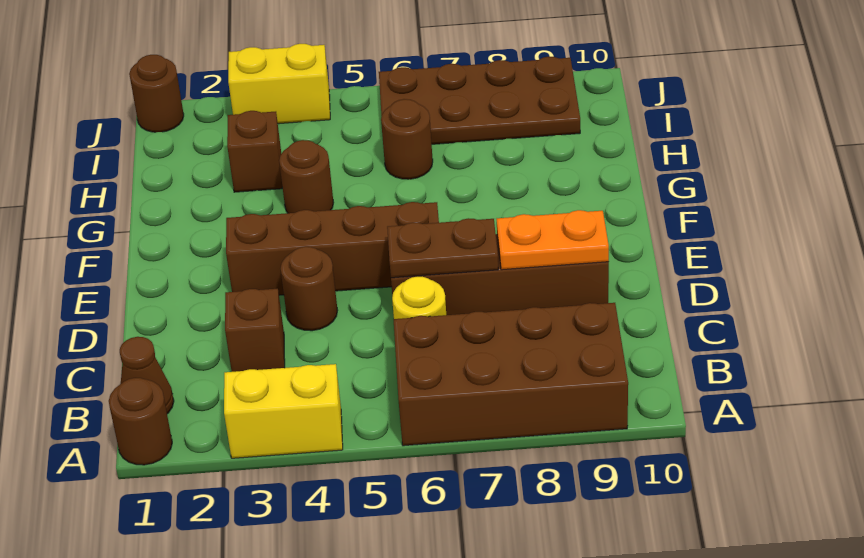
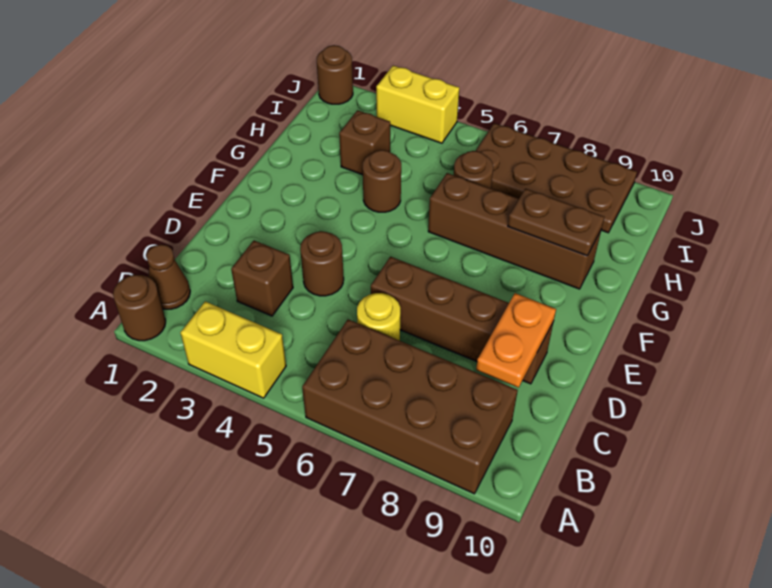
brown 1x2 plate [387,218,498,278] -> brown 1x2 plate moved to [508,189,604,256]
orange 1x2 plate [497,210,609,270] -> orange 1x2 plate turned to [476,293,556,388]
brown 1x4 brick [226,202,439,295] -> brown 1x4 brick moved to [428,173,601,289]

